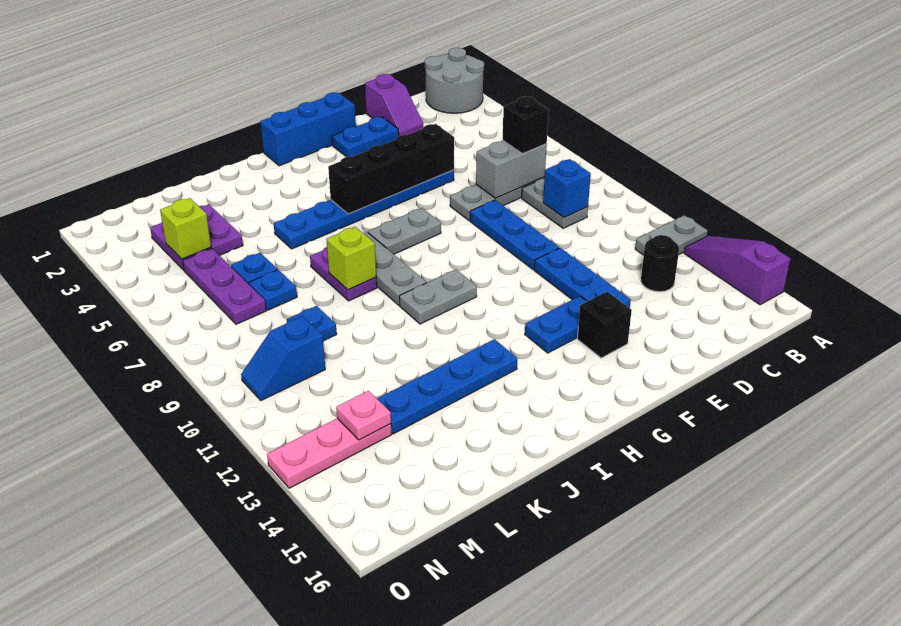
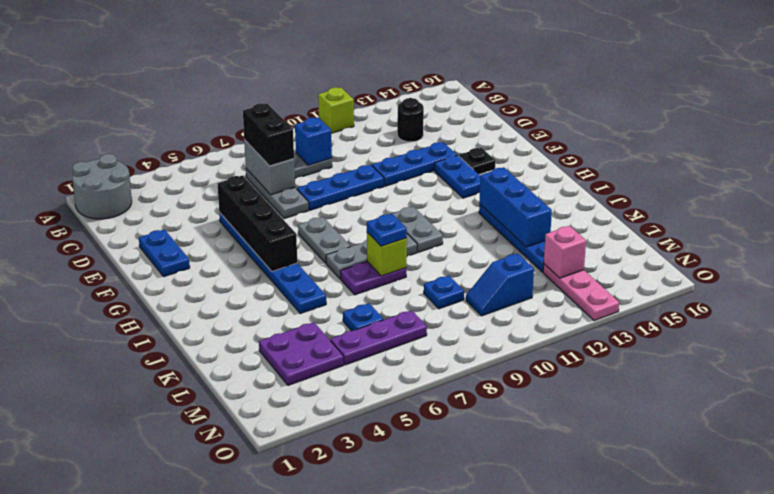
grey 1x2 plate [635,215,708,255] -> none
purple 1x3 slope [684,236,790,305] -> none
black 1x1 brick [503,96,549,154] -> black 1x2 brick [243,103,294,166]
purple 1x2 slope [365,74,423,136] -> none
blue 1x3 brick [260,93,356,166] -> blue 1x3 brick moved to [479,167,552,247]
black 1x1 brick [577,292,632,358] -> black 1x1 plate [459,148,495,174]
blue 1x1 plate [249,270,297,310] -> blue 1x1 plate moved to [367,214,407,246]
lime 1x1 brick [160,198,211,259] -> lime 1x1 brick moved to [318,87,354,133]
blue 1x2 slope [241,316,325,400] -> blue 1x2 slope turned to [466,253,534,316]
pink 1x1 plate [336,391,391,440] -> pink 1x1 brick [544,226,586,278]

